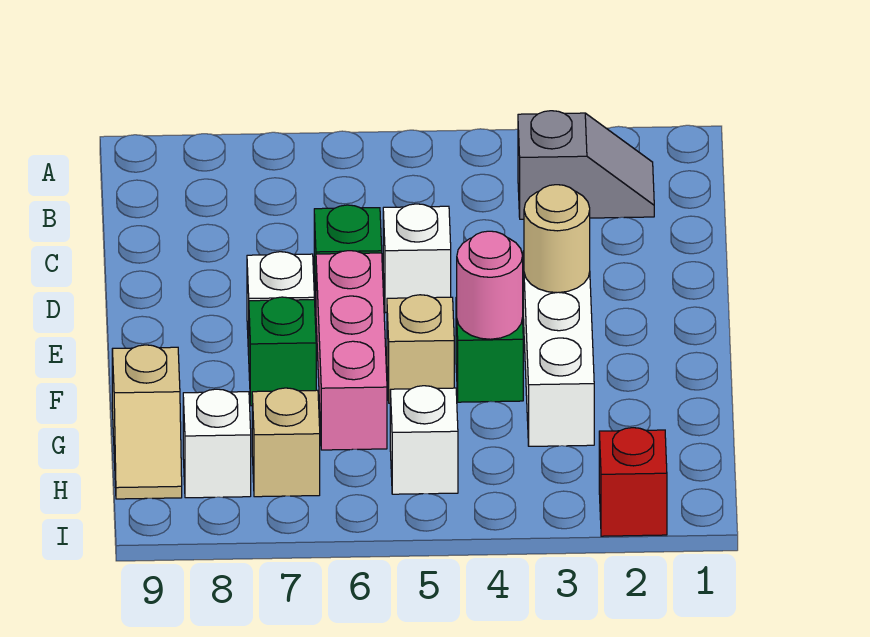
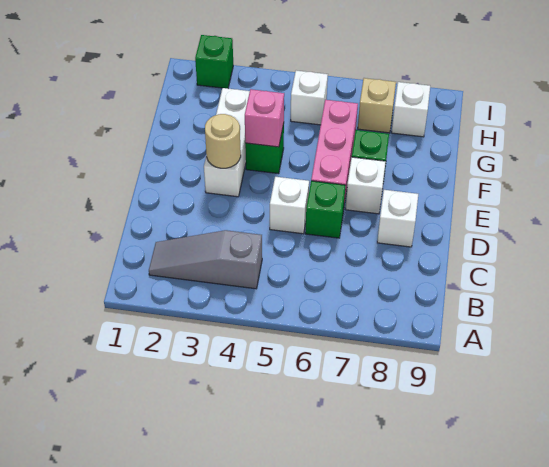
grey 1x2 slope [518,111,654,219] -> grey 1x3 slope [149,230,262,289]
none -> white 1x1 brick [377,190,418,247]
pink 1x1 round brick [457,231,523,339] -> pink 1x1 brick [245,89,284,147]
tan 1x1 brick [387,295,454,403] -> none
tan 1x2 slope [112,345,182,499] -> none
red 1x1 brick [599,428,667,536] -> green 1x1 brick [195,35,233,88]

